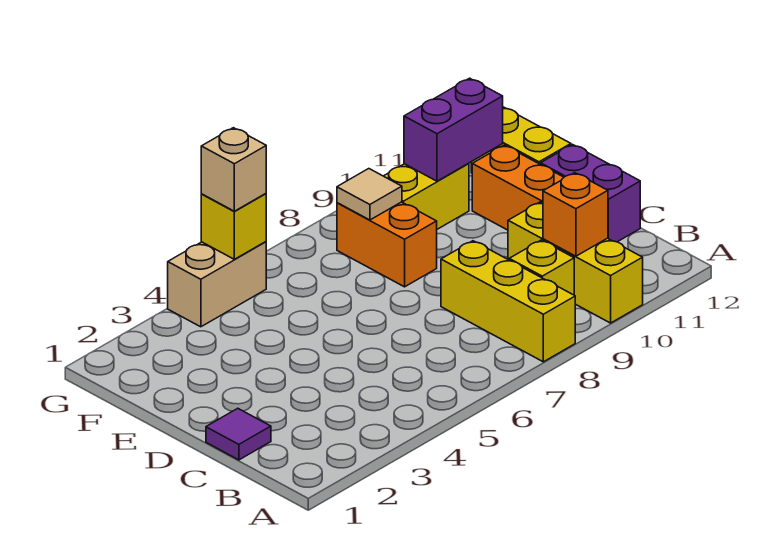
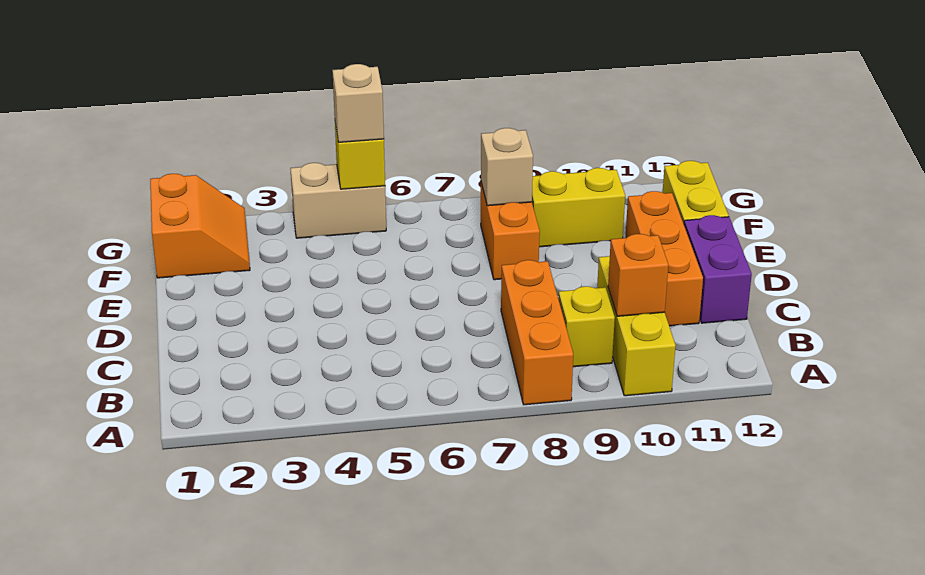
yellow 1x3 brick [441,241,575,362] -> orange 1x3 brick [501,260,573,405]
purple 1x1 tile [206,408,271,460] -> none
none -> orange 2x2 slope [150,174,250,278]
tan 1x1 tile [337,169,402,220] -> tan 1x1 brick [481,128,533,206]
purple 1x2 brick [404,78,503,181] -> none

